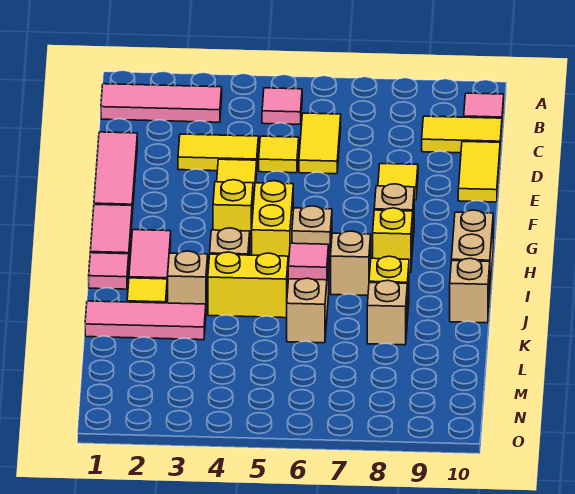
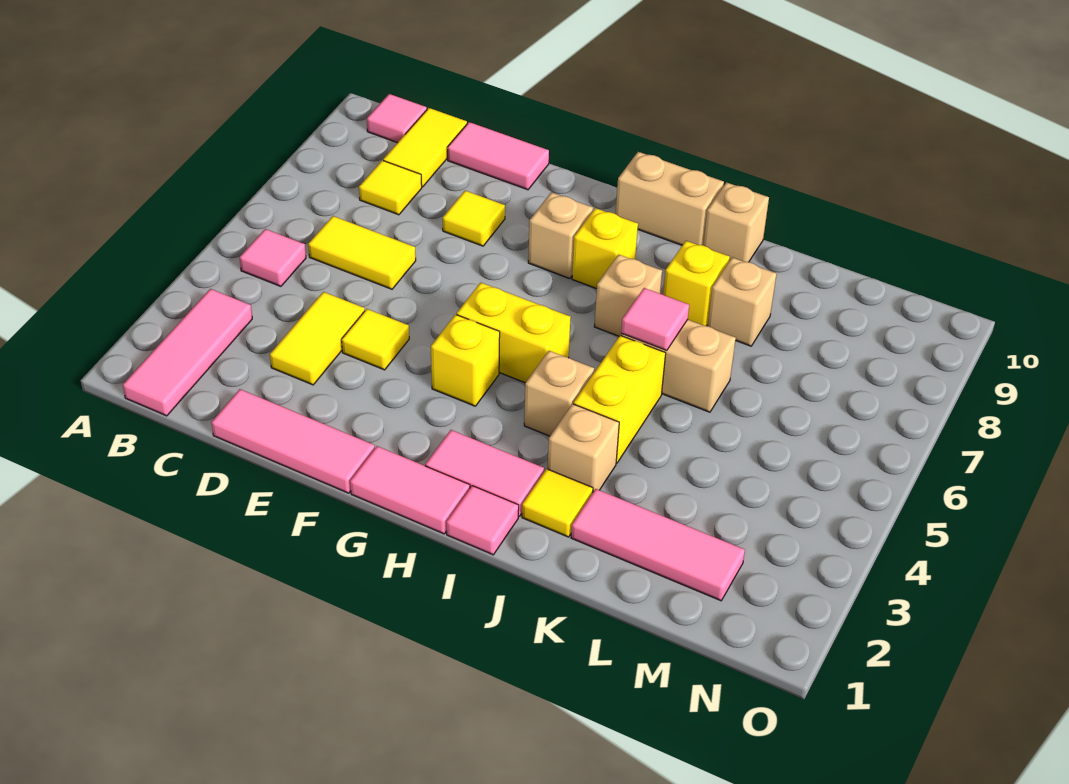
yellow 1x1 tile [259,136,299,173] -> yellow 1x1 tile moved to [359,160,422,215]
yellow 1x2 tile [458,141,500,202] -> pink 1x2 tile [448,122,549,190]
tan 1x1 brick [292,206,332,270] -> none
pink 1x3 tile [85,301,206,340] -> pink 1x3 tile turned to [571,489,745,601]

